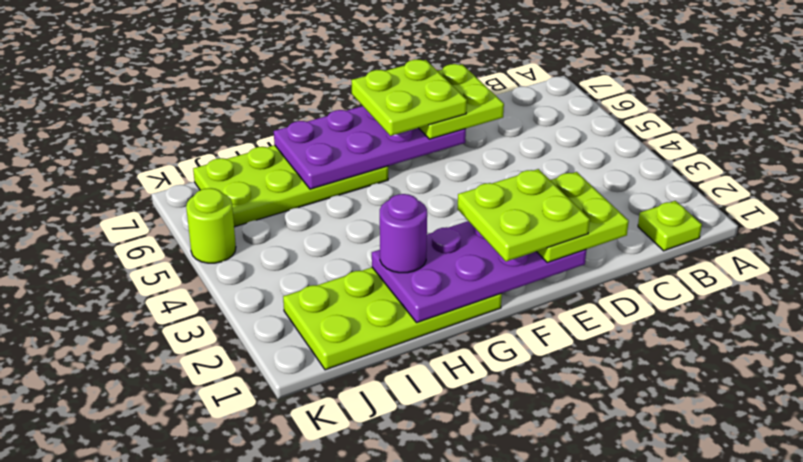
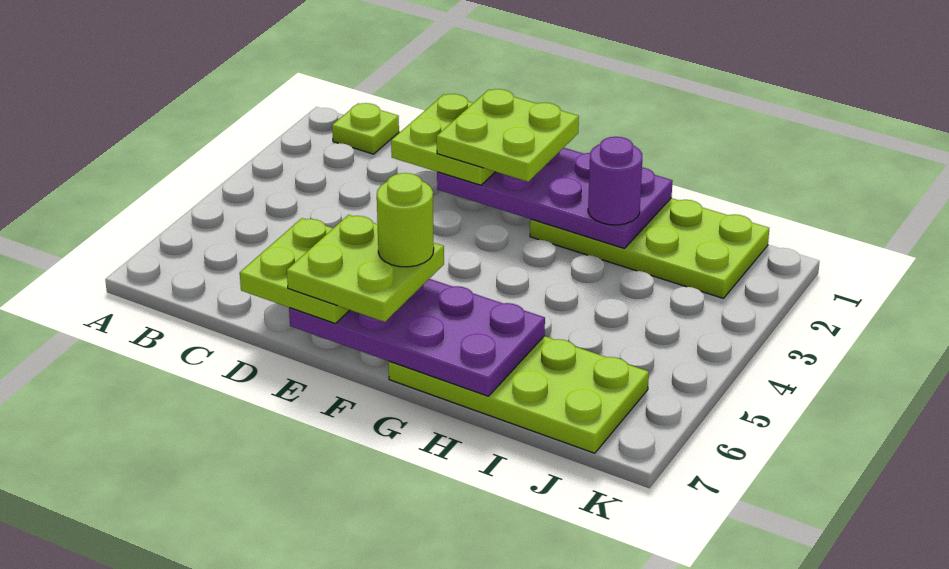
lime 1x1 round brick [186,188,236,263] -> lime 1x1 round brick moved to [377,173,434,267]

